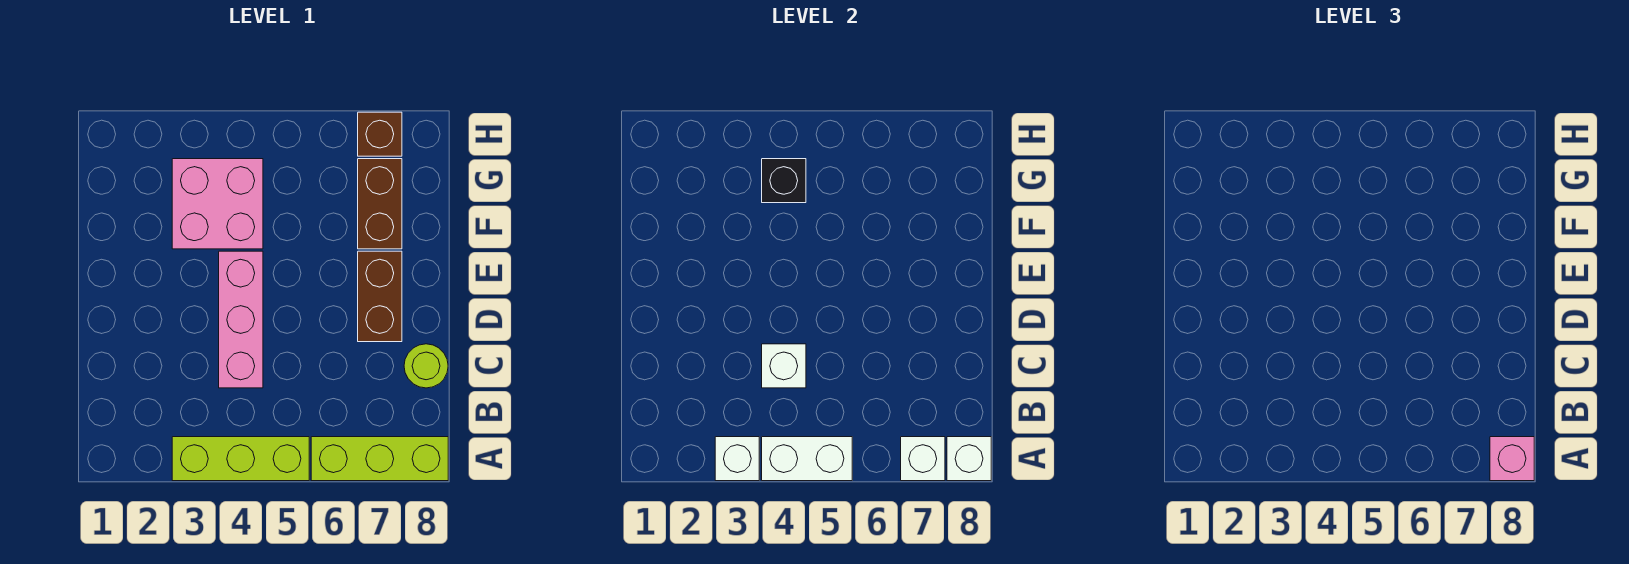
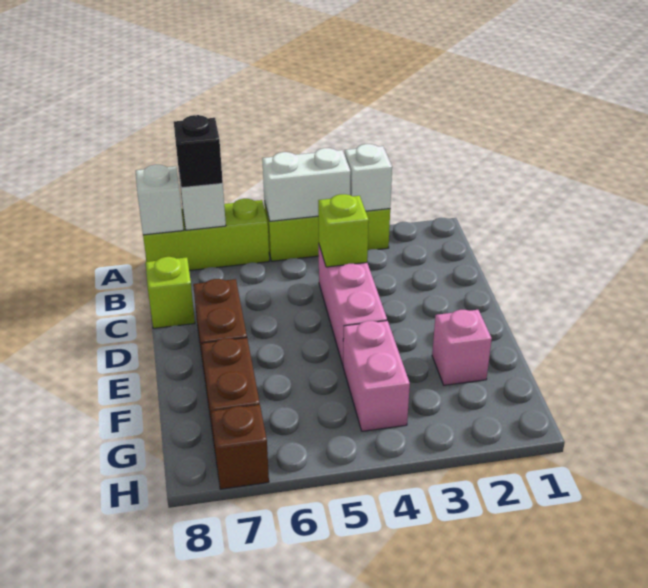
pink 1x1 brick [1490,437,1534,481] -> pink 1x1 brick moved to [432,310,492,385]
white 1x1 brick [762,344,806,388] -> lime 1x1 brick [318,194,369,267]
lime 1x1 round brick [404,344,448,388] -> lime 1x1 brick [145,257,195,328]
pink 2x2 brick [172,159,263,249] -> pink 1x2 brick [343,321,410,431]
black 1x1 brick [762,159,806,203] -> black 1x1 brick moved to [174,115,223,188]

